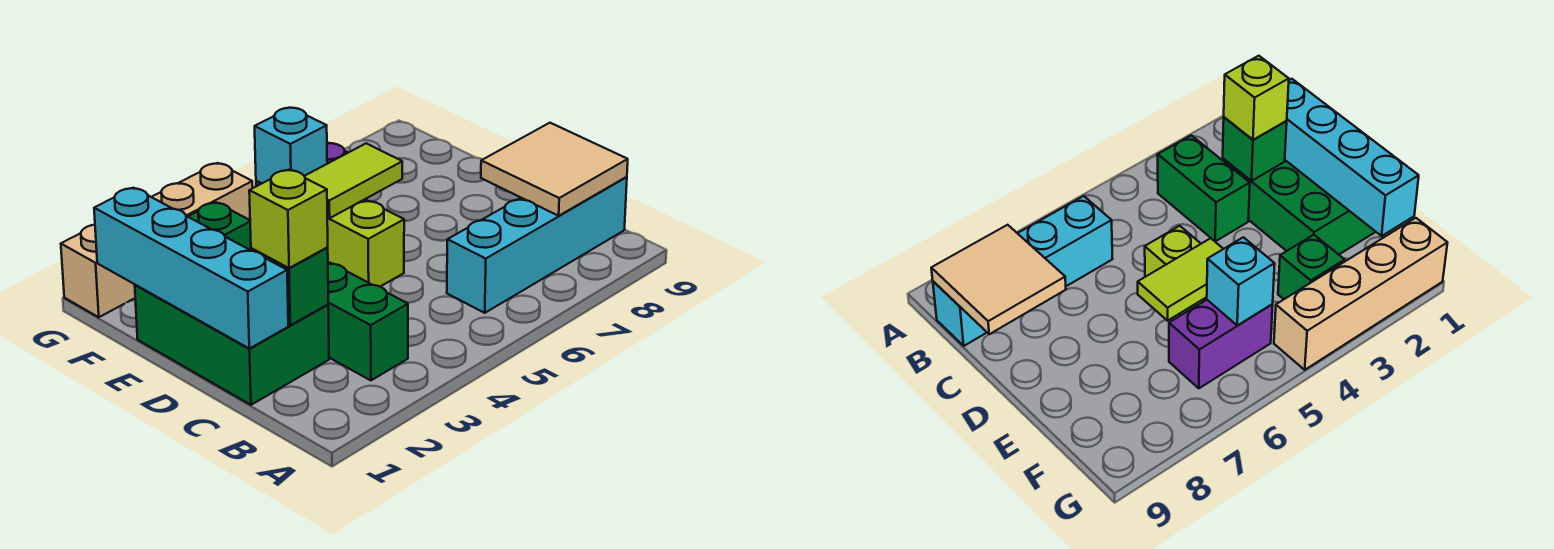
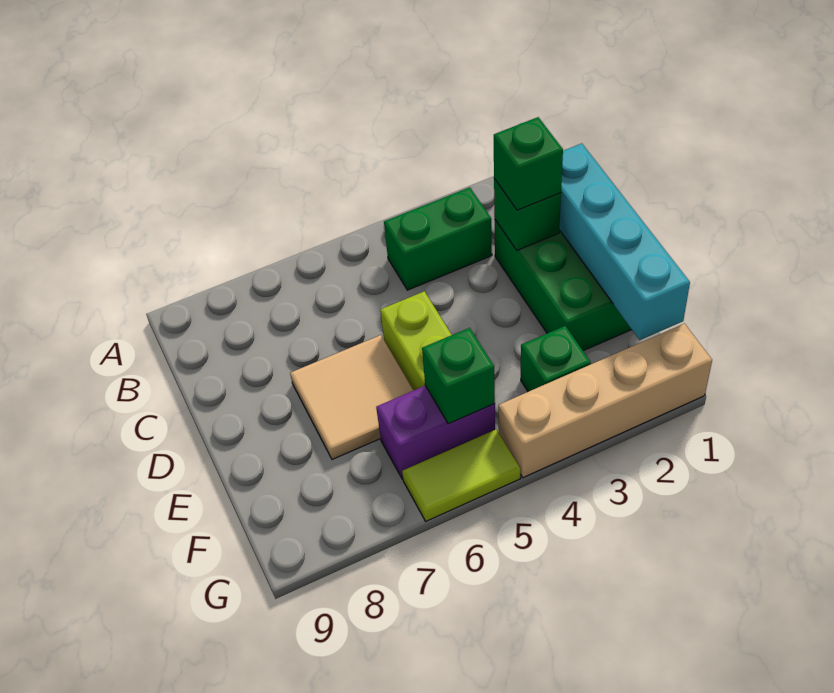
green 1x2 brick [328,263,408,380] -> green 1x2 brick turned to [384,187,492,290]
cyan 1x4 brick [447,177,627,313] -> none
tan 2x2 tile [481,123,628,216] -> tan 2x2 tile moved to [290,335,413,459]
lime 1x1 brick [249,170,328,268] -> green 1x1 brick [494,117,563,210]
lime 1x2 tile [305,144,402,218] -> lime 1x2 tile moved to [402,429,520,521]
cyan 1x1 brick [255,108,327,183] -> green 1x1 brick [422,328,495,424]

